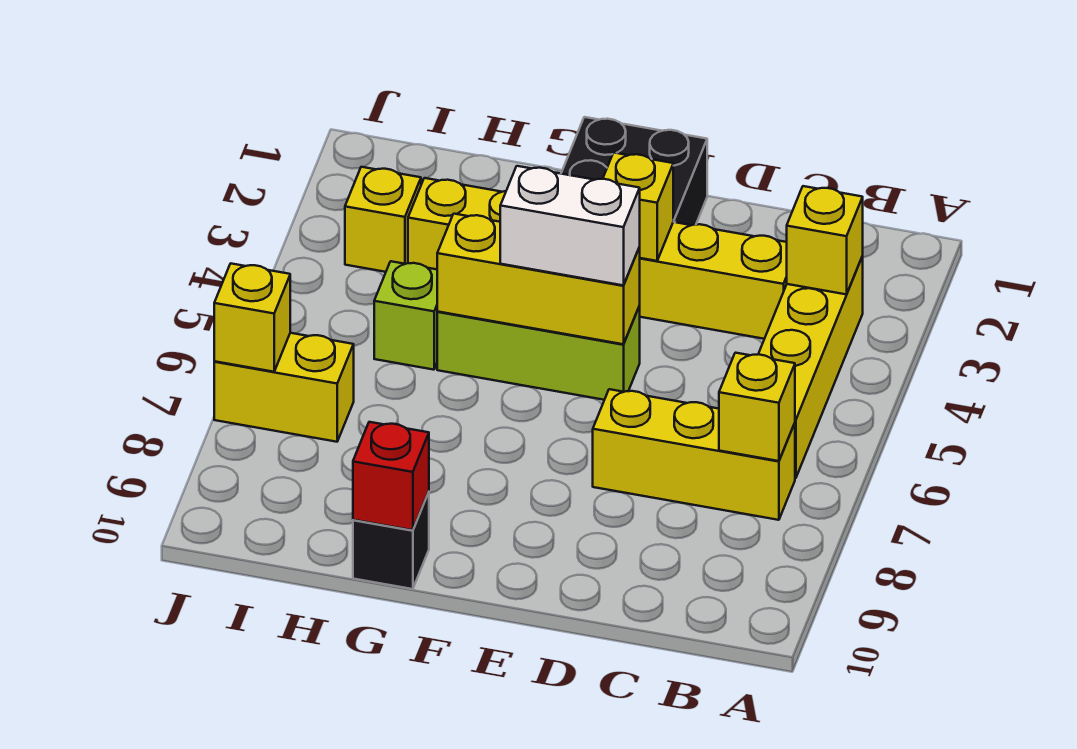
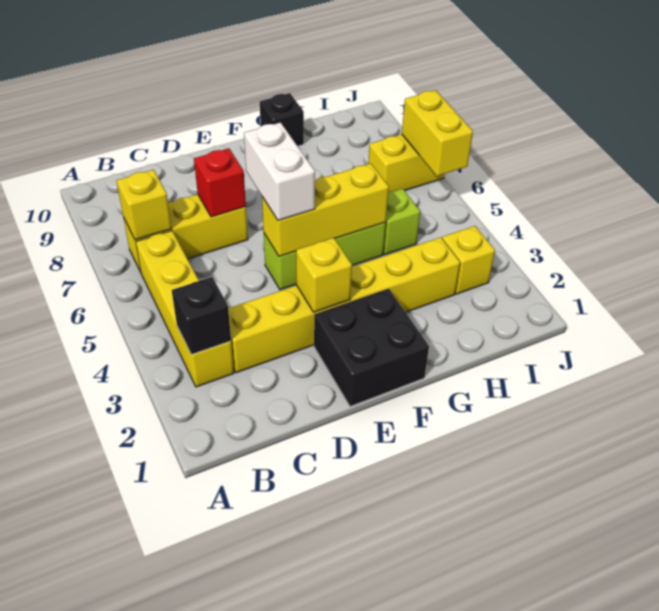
yellow 1x1 brick [787,186,863,294] -> black 1x1 brick [172,277,231,355]
white 1x2 brick [500,166,640,285] -> white 1x2 brick turned to [244,123,315,221]
red 1x1 brick [353,422,429,530] -> red 1x1 brick moved to [194,149,246,217]
yellow 1x1 brick [214,264,290,372] -> yellow 1x2 brick [402,90,473,176]

